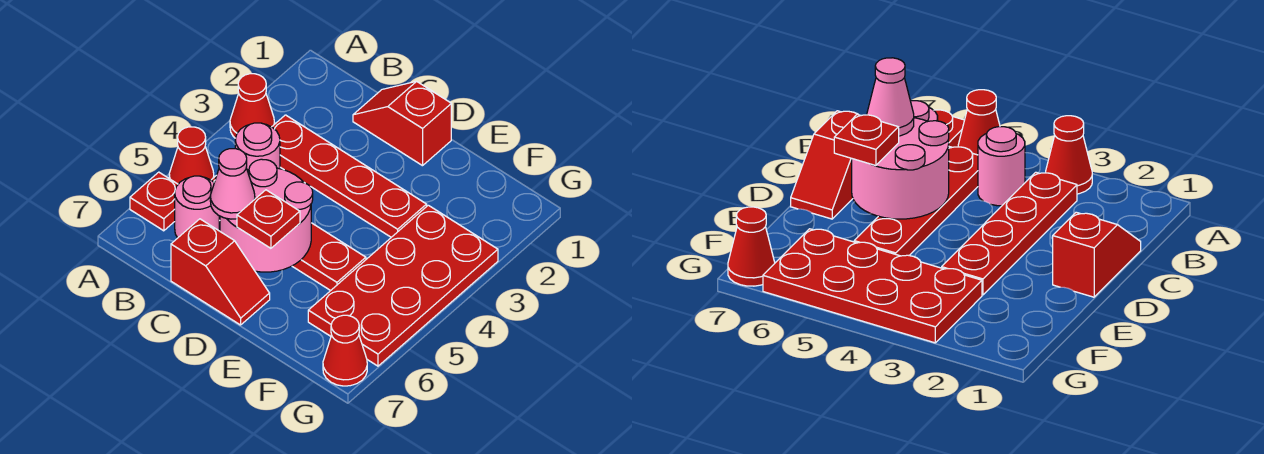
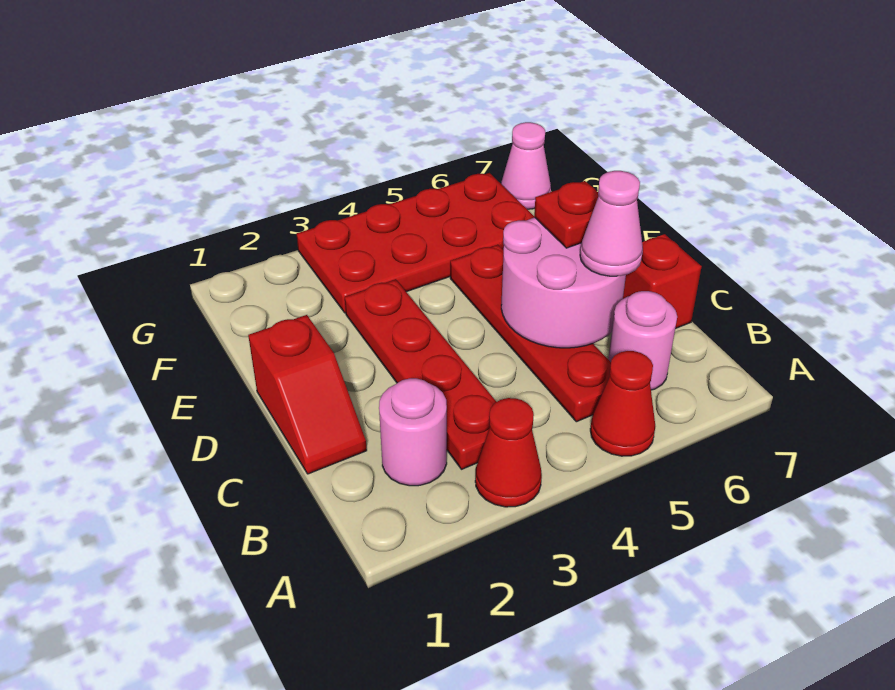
red 1x1 plate [130,172,178,231] -> none
pink 1x1 round brick [235,123,280,170] -> pink 1x1 round brick moved to [379,378,447,486]
red 1x1 cone [323,315,367,386] -> pink 1x1 cone [501,122,551,209]

